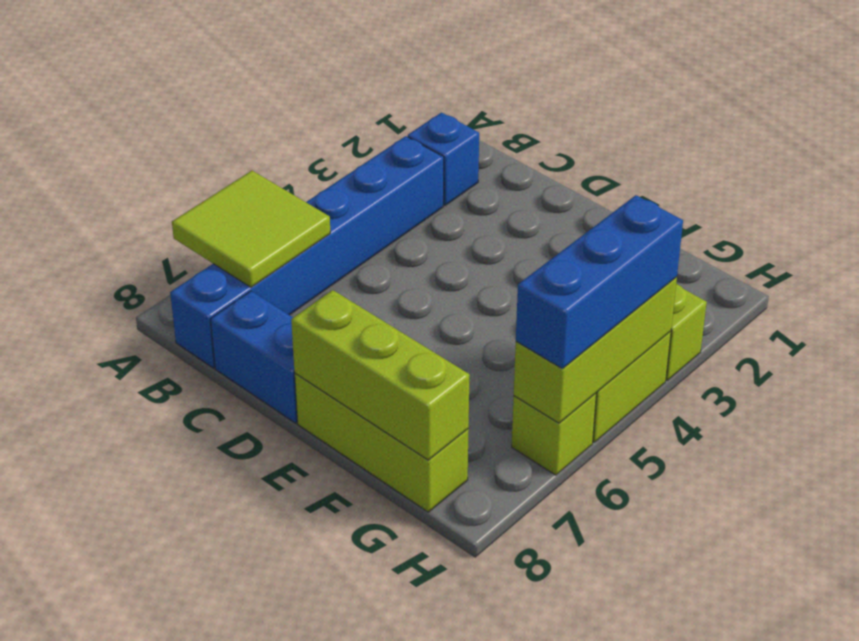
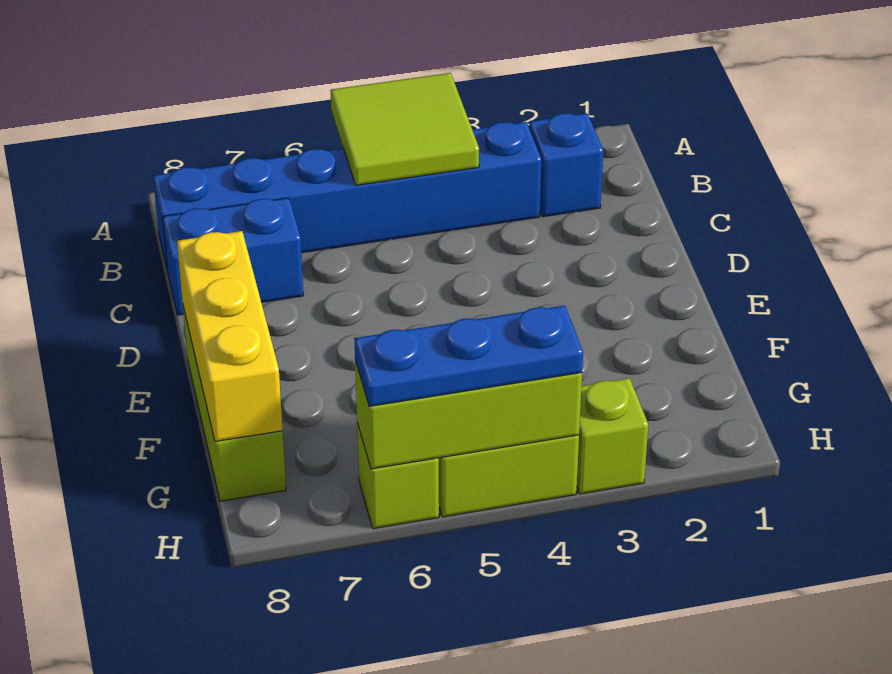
lime 2x2 tile [172,171,330,287] -> lime 2x2 tile moved to [330,73,479,185]
blue 1x2 brick [211,291,298,423] -> blue 1x2 brick turned to [163,198,303,315]
lime 1x3 brick [291,290,470,460] -> yellow 1x3 brick [177,231,283,441]
blue 1x3 brick [516,195,683,369] -> blue 1x3 plate [354,305,583,406]

